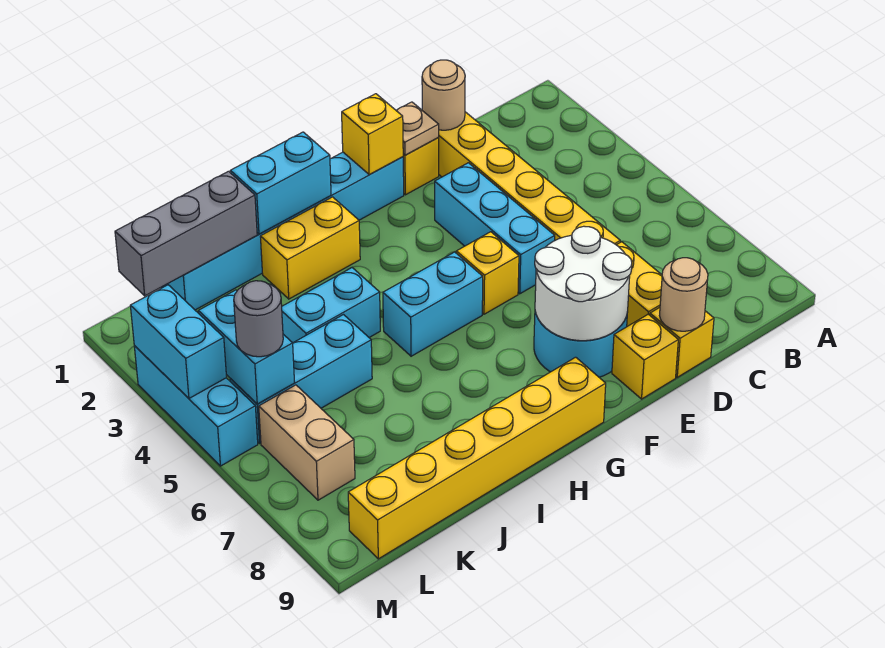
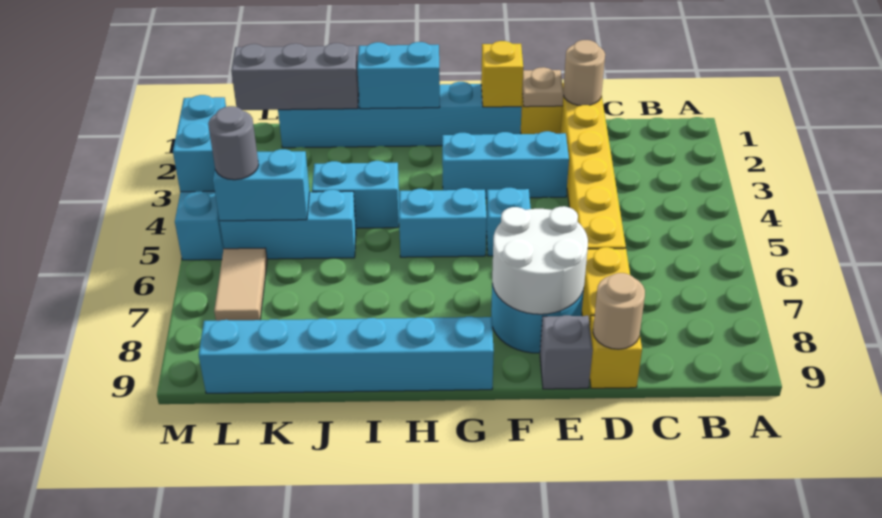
cyan 1x3 brick [435,163,555,294] -> cyan 1x3 brick turned to [442,131,569,198]
yellow 1x1 brick [612,314,678,399] -> grey 1x1 brick [540,315,593,389]
yellow 1x1 brick [456,232,519,314] -> cyan 1x1 brick [486,188,531,256]
yellow 1x6 brick [348,357,606,559] -> cyan 1x6 brick [199,317,494,393]
yellow 1x2 brick [260,197,360,299] -> none
cyan 1x2 brick [198,290,295,404] -> cyan 1x2 brick turned to [213,149,310,221]
tan 1x2 brick [259,385,355,500] -> tan 1x2 tile [214,248,267,321]

